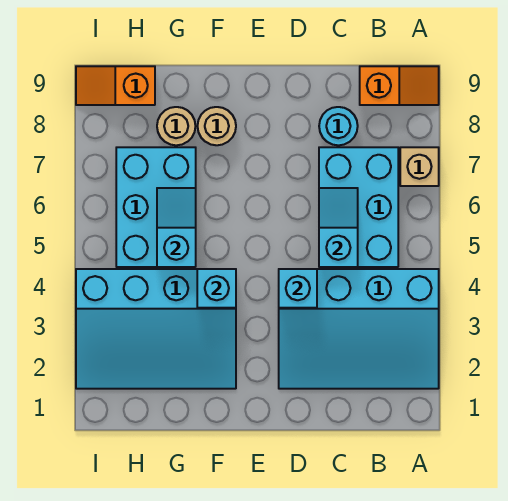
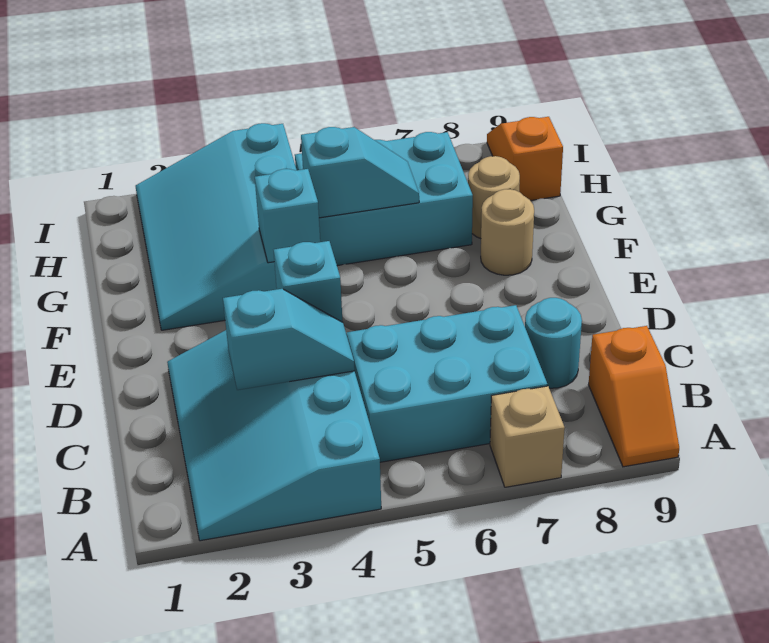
cyan 1x2 slope [319,188,358,267] -> cyan 1x2 slope moved to [223,289,355,390]

